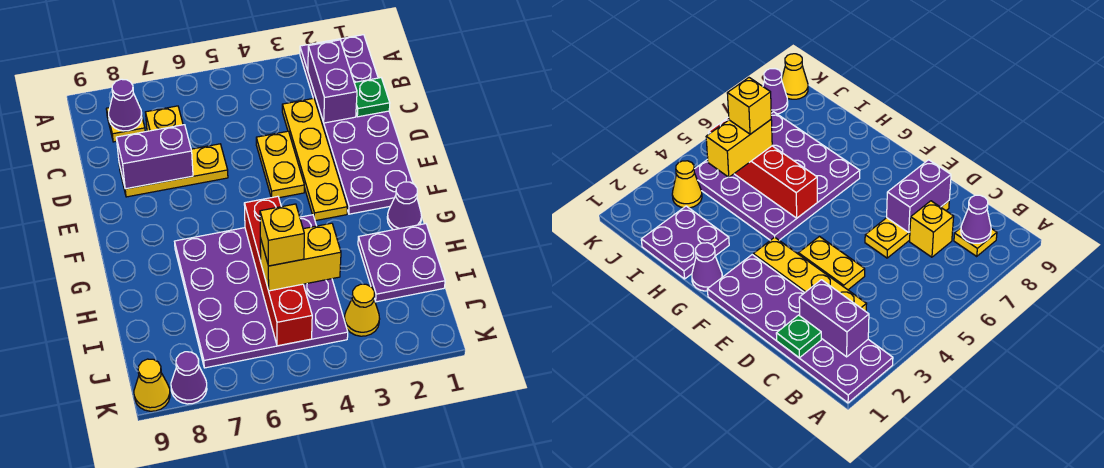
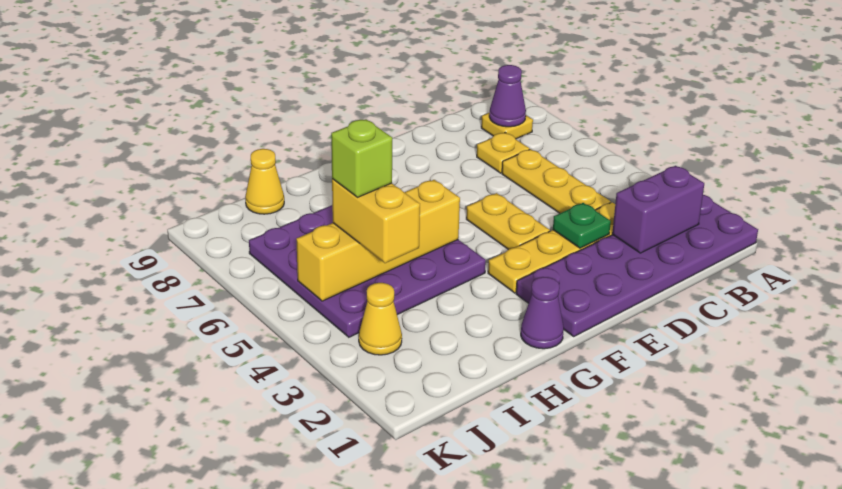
green 1x1 plate [354,78,390,117] -> green 1x1 plate moved to [553,203,611,248]
yellow 1x1 brick [145,106,183,131] -> yellow 1x1 plate [477,133,530,173]
yellow 1x2 plate [256,131,304,198] -> yellow 1x2 plate turned to [466,193,550,250]
yellow 1x3 plate [119,144,228,197] -> yellow 1x3 plate moved to [502,149,611,213]
purple 1x2 brick [116,125,193,189] -> none
red 1x4 brick [244,196,312,346] -> yellow 1x4 brick [296,180,460,301]
purple 2x2 plate [358,224,445,302] -> none
yellow 1x1 brick [260,204,304,266] -> lime 1x1 brick [331,119,392,197]
purple 1x1 cone [171,352,207,404] -> none
yellow 1x1 cone [134,359,170,411] -> yellow 1x1 cone moved to [245,149,284,214]

